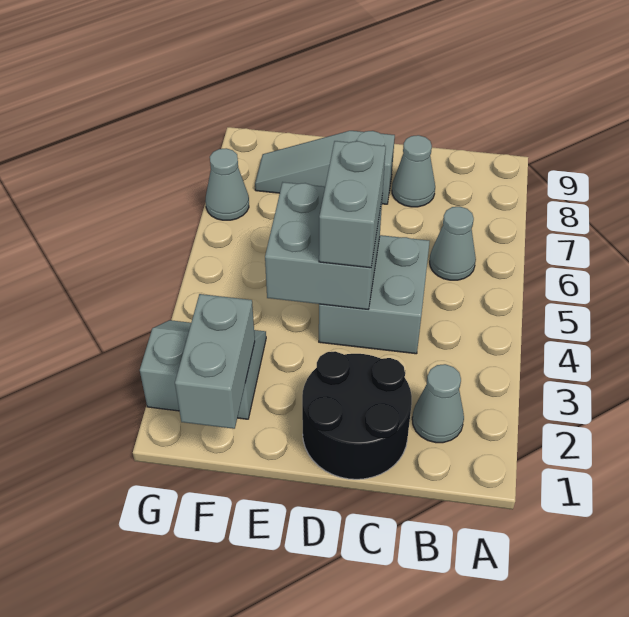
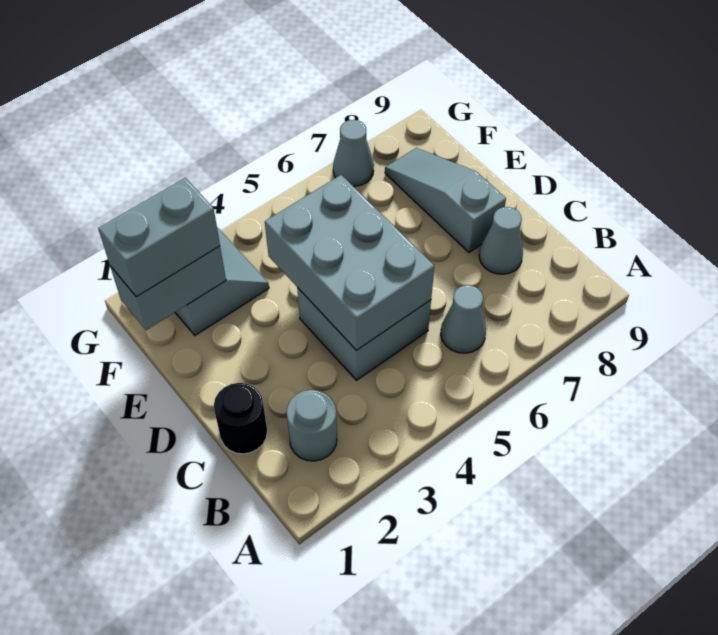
grey 1x1 cone [412,364,464,443] -> grey 1x1 round brick [287,390,337,461]
black 2x2 round brick [302,351,412,479] -> black 1x1 round brick [214,383,267,454]
grey 2x2 brick [265,182,383,309] -> grey 2x3 brick [265,175,434,350]
grey 1x2 brick [319,141,386,268] -> grey 1x2 brick moved to [98,178,220,297]

